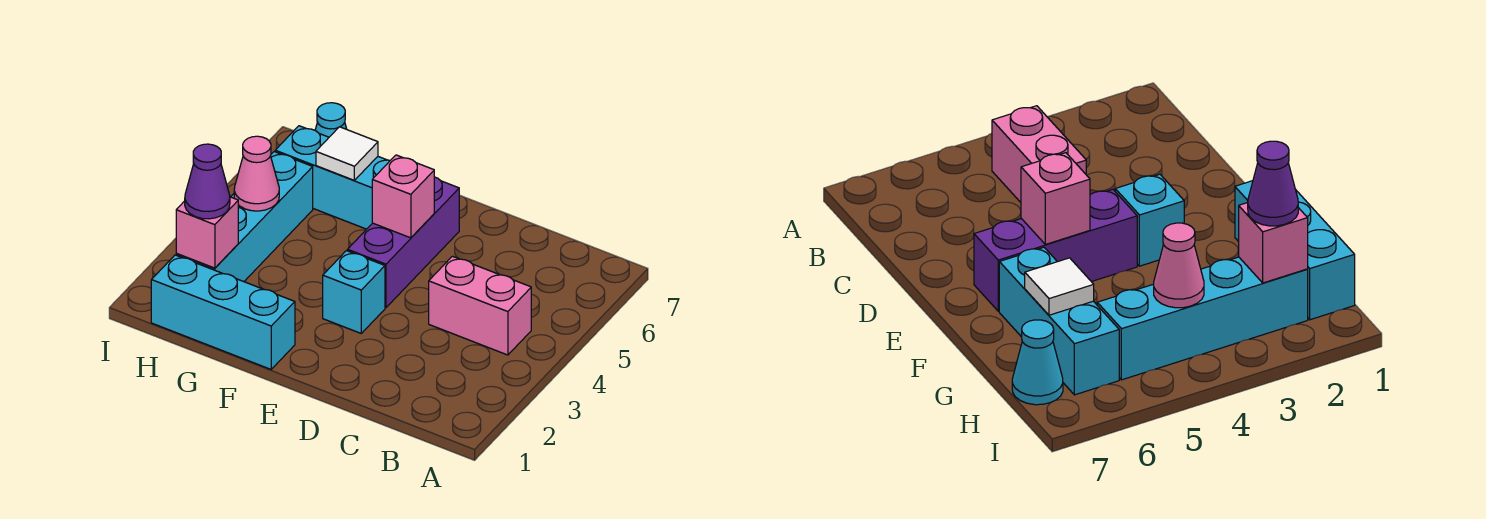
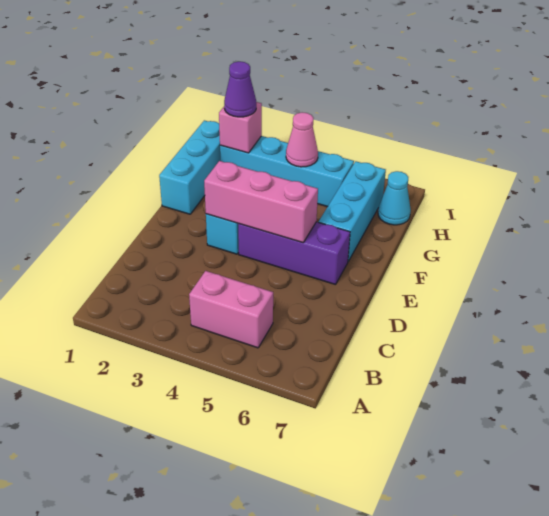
pink 1x2 brick [429,256,531,355] -> pink 1x2 brick turned to [189,271,273,348]
pink 1x1 brick [372,155,434,238] -> pink 1x3 brick [204,161,318,243]
white 1x1 tile [316,127,378,180] -> none

